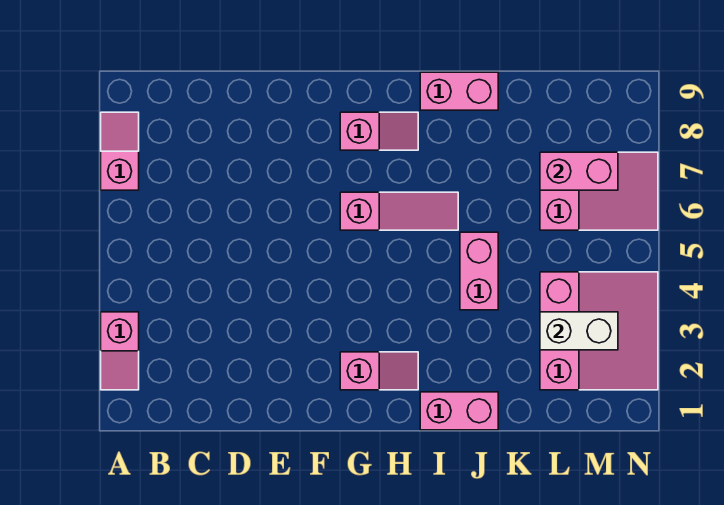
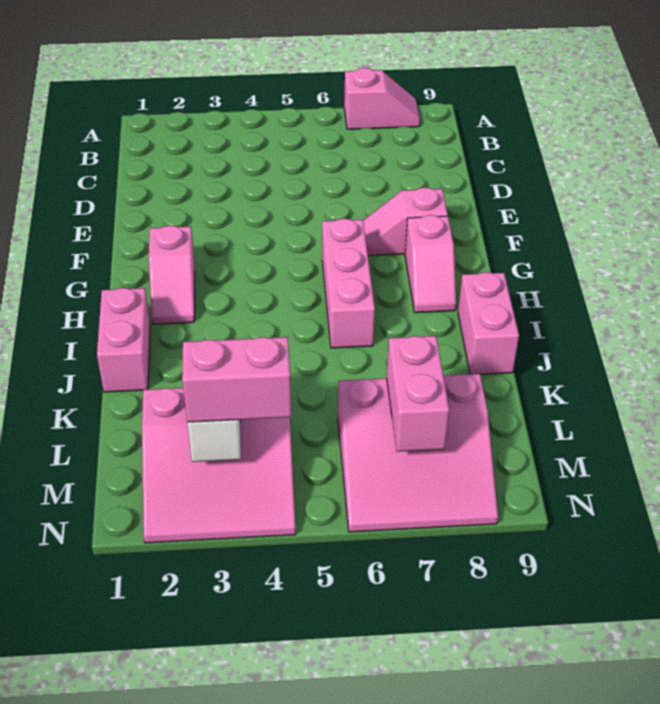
pink 1x2 slope [101,312,139,390] -> pink 1x2 slope moved to [363,187,448,256]
pink 1x3 slope [340,192,458,230] -> pink 1x3 brick [322,218,375,348]
pink 1x2 brick [460,232,498,310] -> pink 1x2 brick moved to [182,337,291,422]
pink 2x3 slope [540,152,658,230] -> pink 3x3 slope [338,374,498,532]

